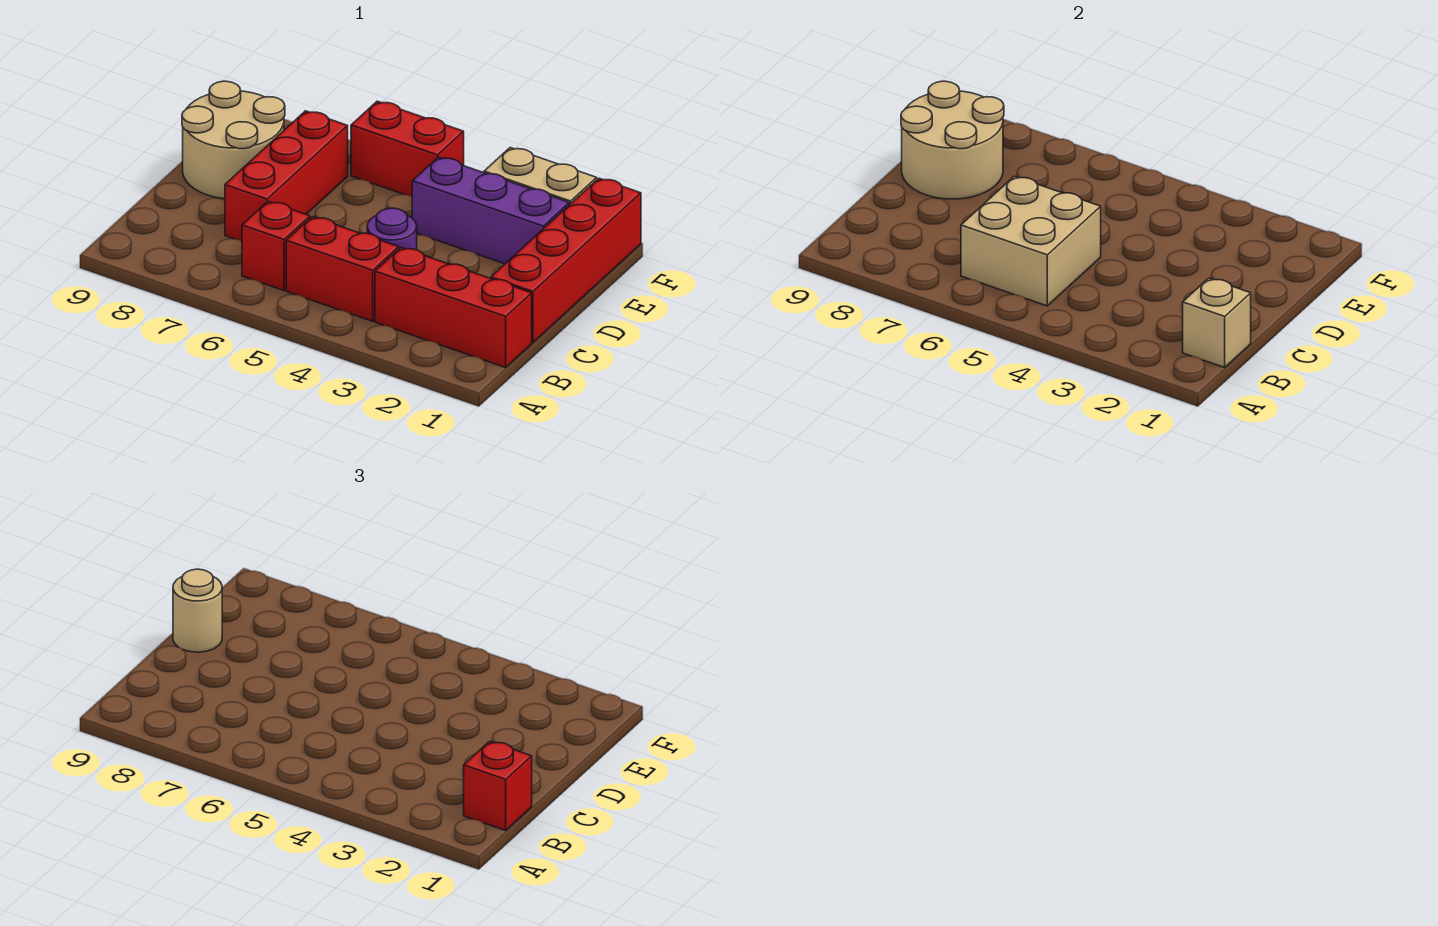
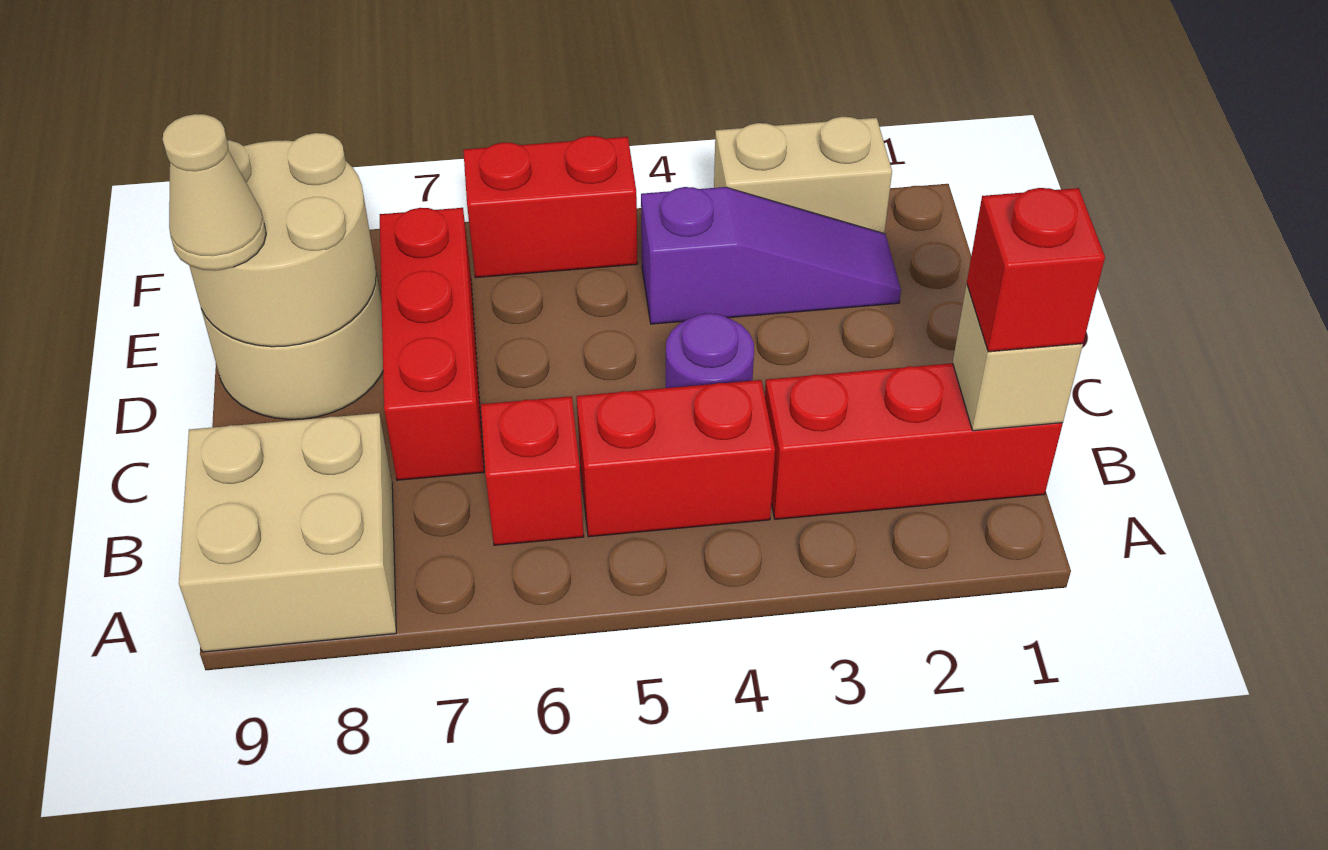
tan 2x2 brick [961,176,1101,306] -> tan 2x2 brick moved to [179,413,396,652]
red 1x4 brick [491,178,641,342] -> none
tan 1x1 round brick [173,569,222,652] -> tan 1x1 cone [163,114,266,270]
purple 1x3 brick [412,157,569,264] -> purple 1x3 slope [641,187,901,324]

